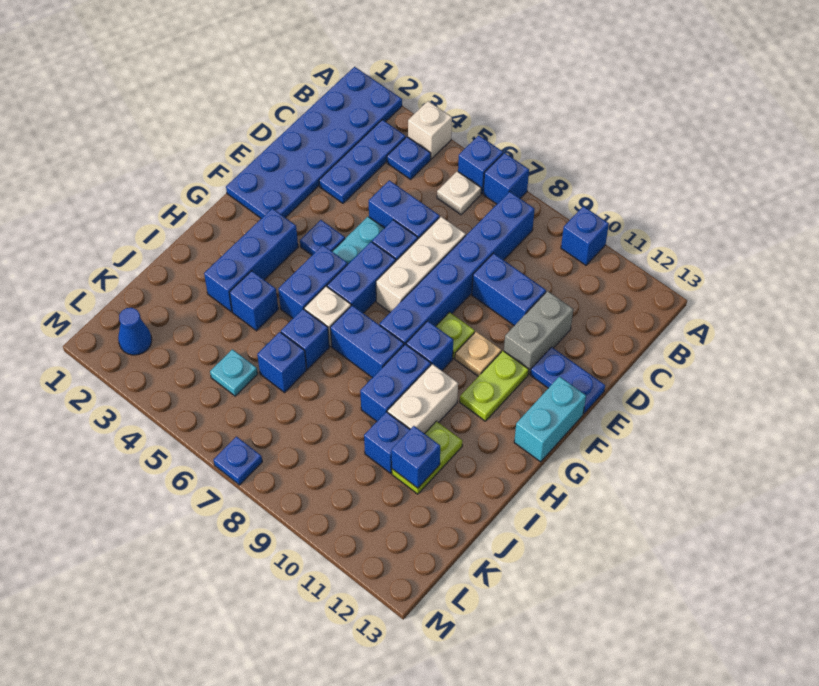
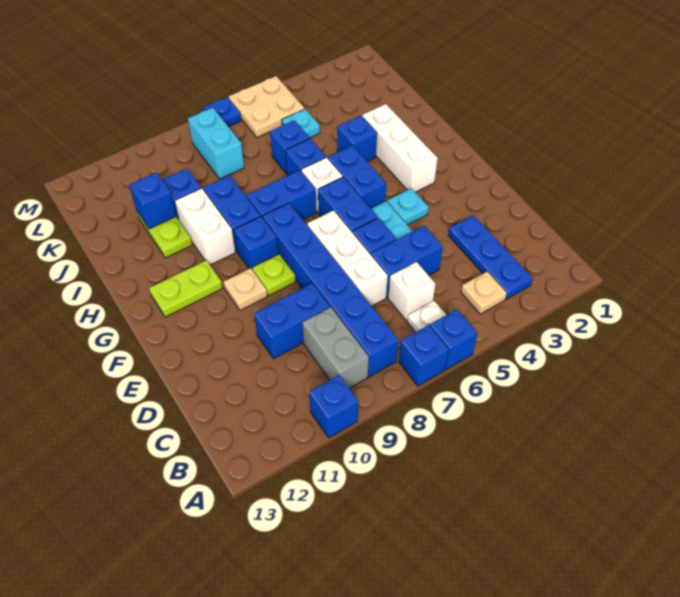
blue 2x6 plate [226,67,402,218] -> none
white 1x1 brick [408,101,452,159] -> white 1x1 brick moved to [388,262,435,321]
blue 1x1 plate [387,137,431,179] -> tan 1x1 plate [461,272,507,314]
grey 1x2 brick [504,291,573,374] -> grey 1x2 brick moved to [302,307,369,388]
blue 1x2 plate [531,347,605,414] -> none
blue 1x1 plate [300,220,345,255] -> cyan 1x1 plate [387,188,429,225]
lime 1x2 plate [460,351,529,421] -> lime 1x2 plate turned to [149,260,223,317]
cyan 1x2 brick [514,377,586,462] -> cyan 1x2 brick moved to [188,108,244,179]
blue 1x3 brick [204,208,298,312] -> white 1x3 brick [362,104,438,192]
blue 1x1 cone [118,308,152,355] -> none
none -> tan 2x2 plate [229,76,305,137]

